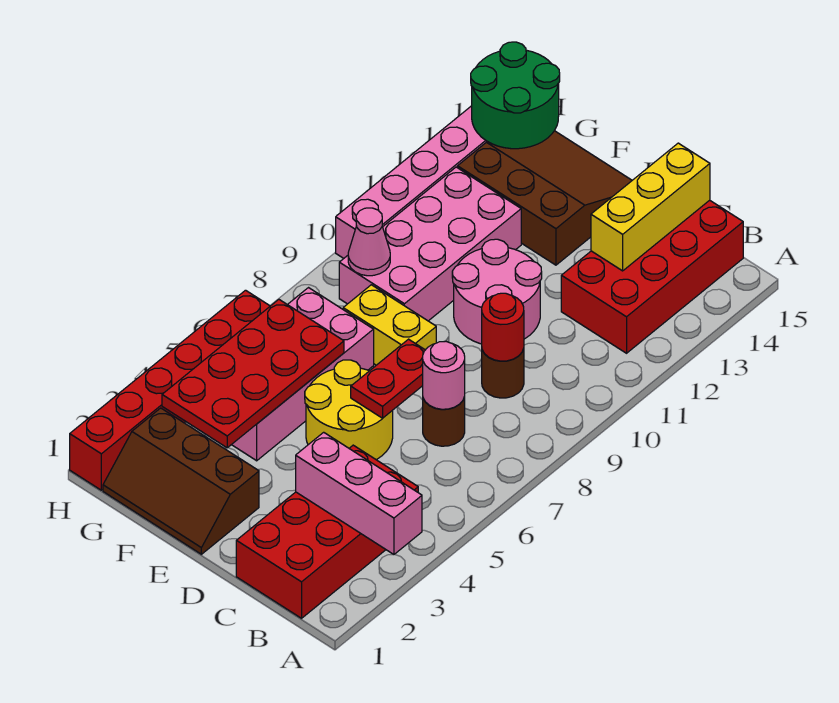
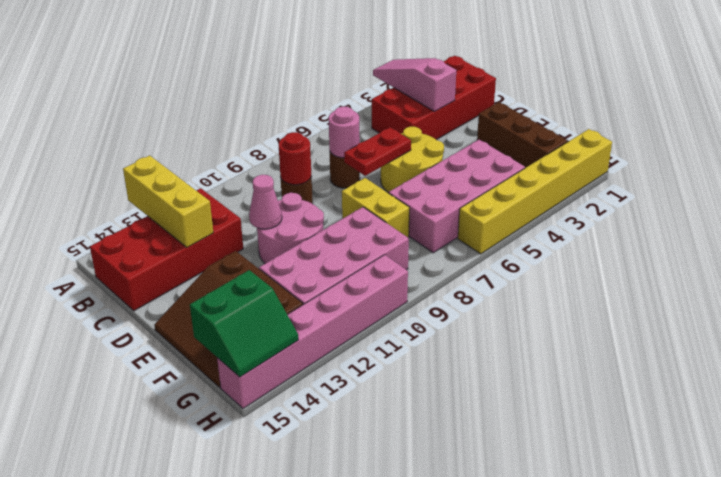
pink 1x3 brick [296,432,422,555] -> pink 1x3 slope [373,58,456,111]
yellow 1x3 brick [591,143,710,271] -> yellow 1x3 brick turned to [123,155,213,247]
red 2x4 plate [162,300,344,448] -> none
pink 1x1 cone [348,208,390,276] -> pink 1x1 cone moved to [249,175,282,229]
green 2x2 round brick [471,42,560,149] -> green 2x2 slope [190,270,298,377]
red 1x6 brick [70,290,270,490] -> yellow 1x6 brick [458,129,612,254]

